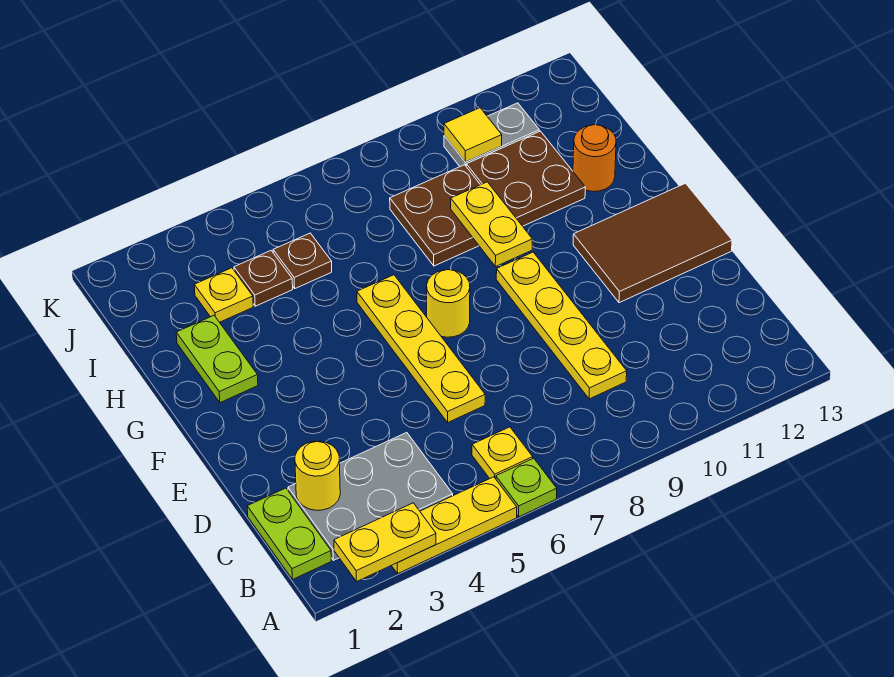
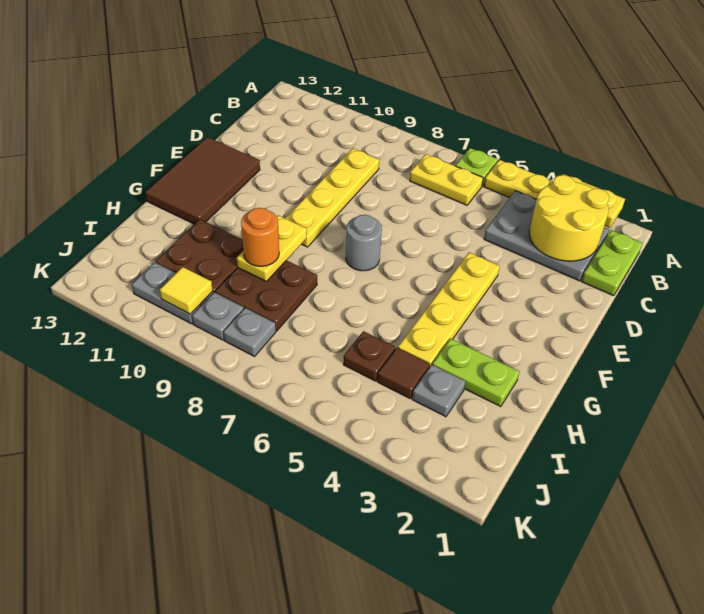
yellow 1x1 plate [472,427,533,479] -> yellow 1x2 plate [410,154,483,205]
yellow 1x1 round brick [295,441,340,510] -> yellow 2x2 round brick [529,175,609,261]
yellow 1x4 plate [357,275,485,422] -> yellow 1x4 plate moved to [398,253,500,366]
brown 2x3 tile [573,183,732,303] -> brown 2x3 tile turned to [145,137,260,224]
yellow 1x1 round brick [427,270,470,337] -> grey 1x1 round brick [346,215,382,271]
lime 1x2 plate [176,315,258,403] -> lime 1x2 plate turned to [433,339,520,407]
orange 1x1 round brick [573,125,616,192] -> orange 1x1 round brick moved to [241,208,279,266]
yellow 1x1 plate [194,268,253,322] -> grey 1x1 plate [412,365,466,417]
brown 1x1 plate [234,251,293,306] -> brown 1x1 tile [377,348,430,398]
none -> grey 1x1 plate [223,308,276,357]
none -> grey 1x1 plate [192,292,244,340]

